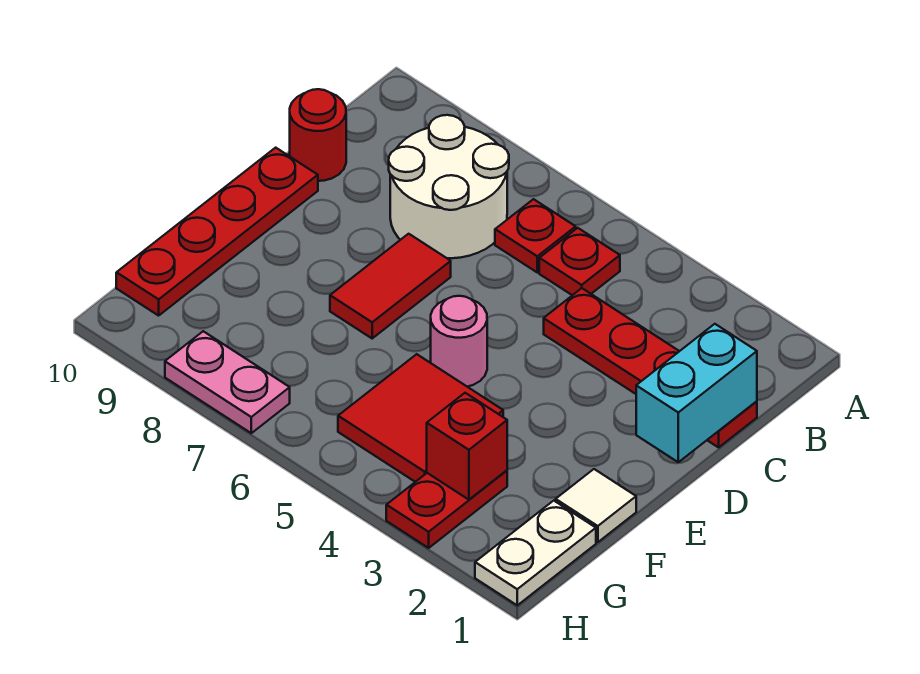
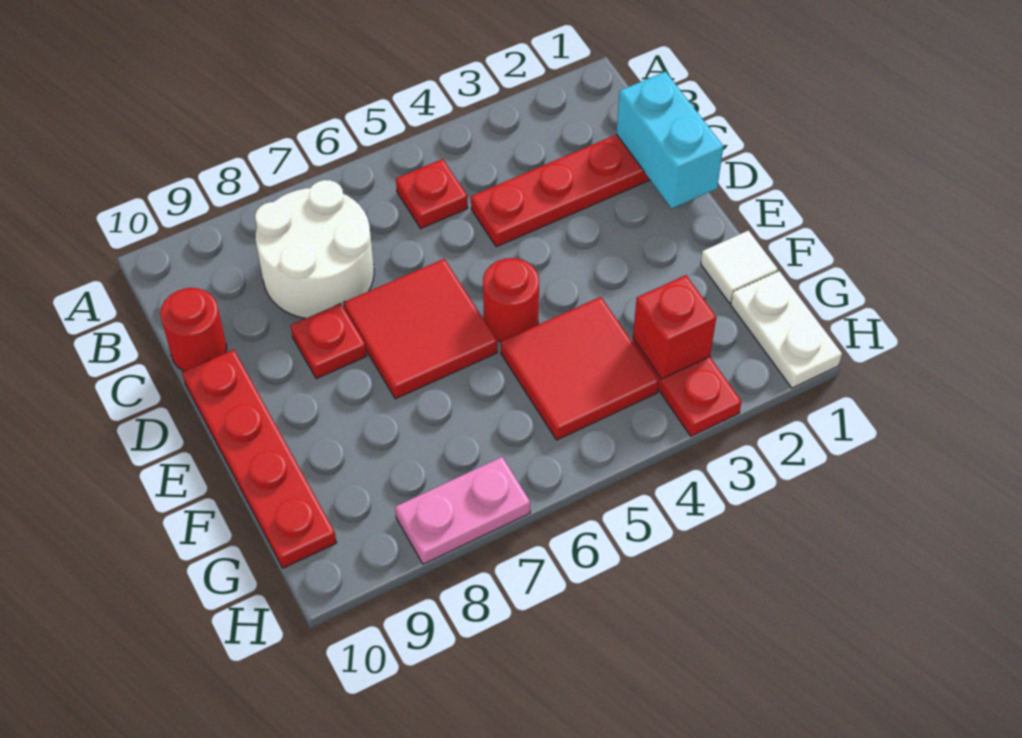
red 1x1 plate [495,199,576,272] -> red 1x1 plate moved to [291,304,367,379]
red 1x2 tile [330,234,451,338] -> red 2x2 tile [344,259,497,399]
pink 1x1 round brick [431,296,487,387] -> red 1x1 round brick [483,258,539,342]

